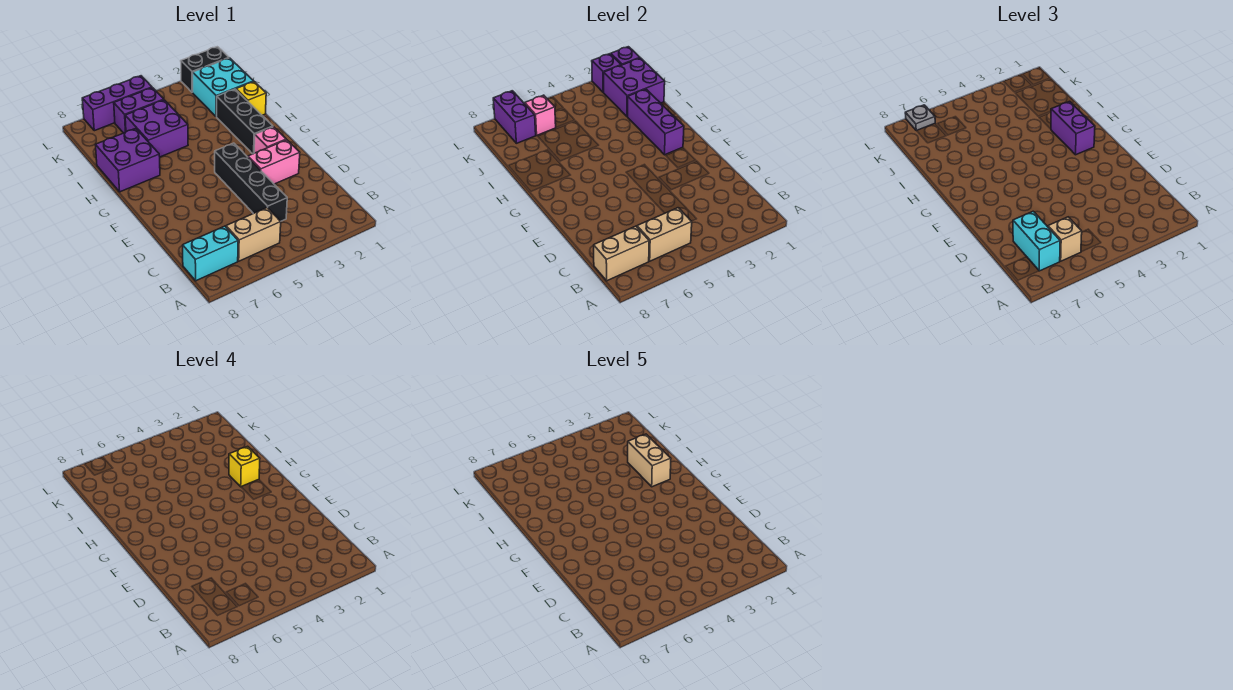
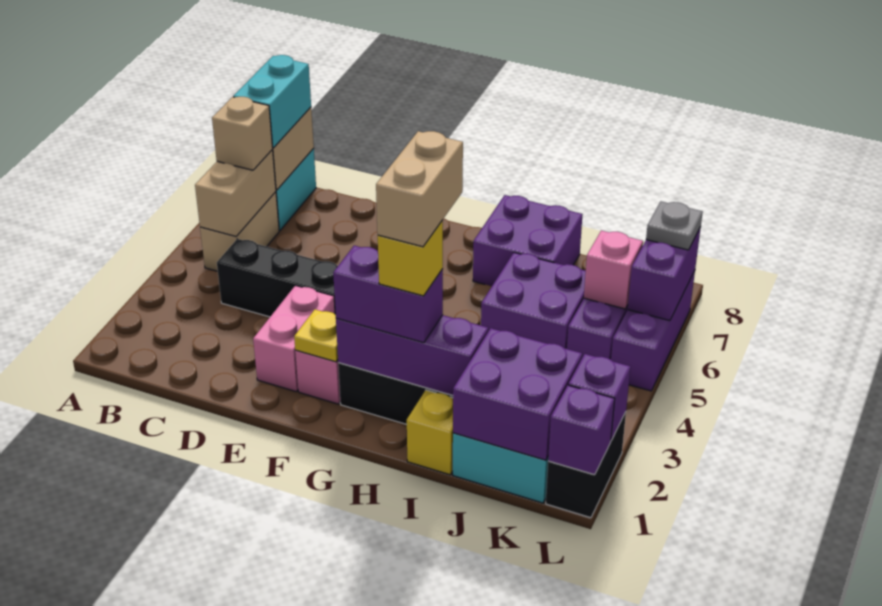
cyan 1x2 brick [1013,211,1060,271] -> cyan 1x2 brick turned to [233,55,311,148]
none -> yellow 1x1 plate [294,309,338,362]
tan 1x2 brick [628,434,671,487] -> tan 1x2 brick turned to [376,131,463,247]
purple 1x2 brick [493,91,536,143] -> purple 1x2 brick turned to [628,227,701,321]

